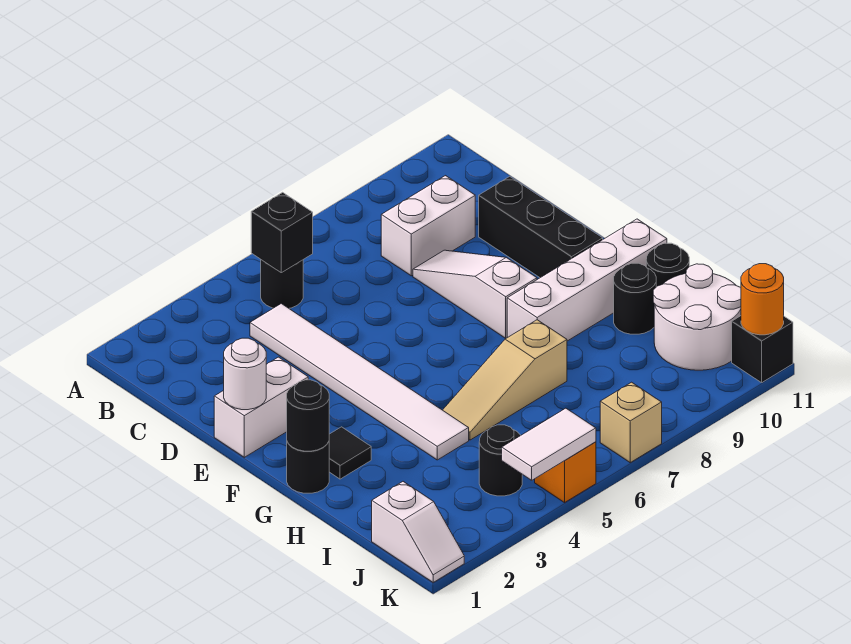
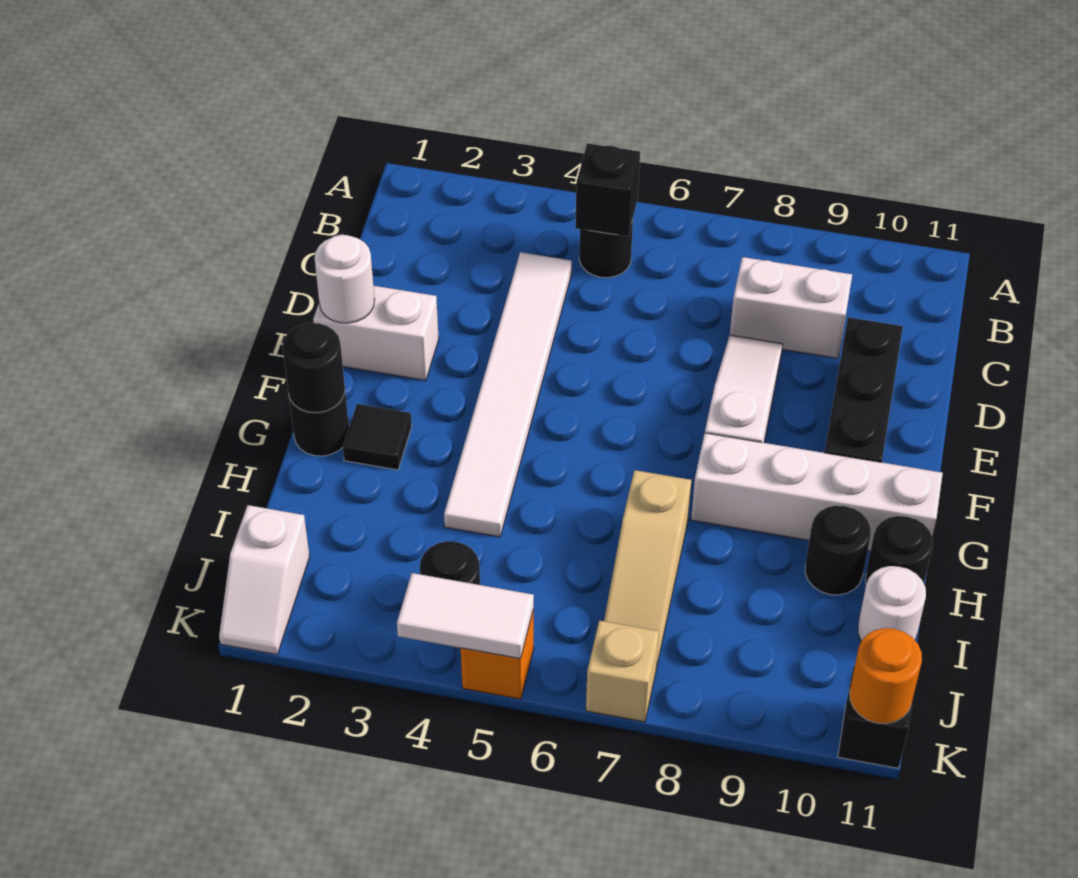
tan 1x3 slope [443,320,567,440] -> tan 1x3 slope turned to [604,470,691,669]
white 2x2 round brick [653,264,741,370] -> white 1x1 round brick [858,566,926,641]

